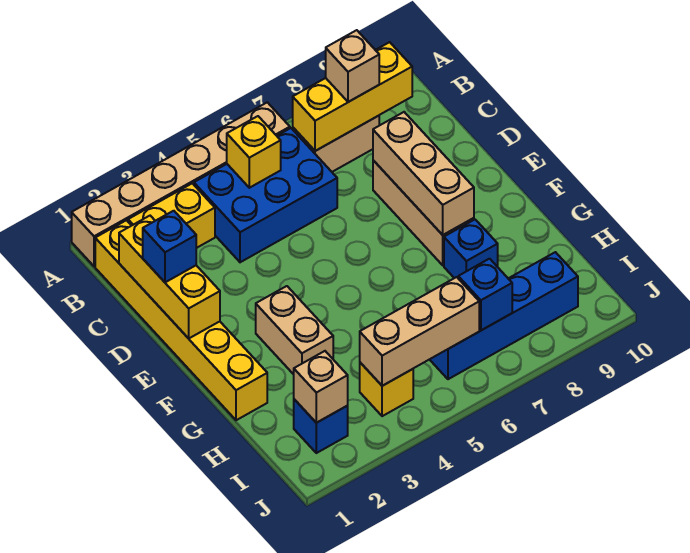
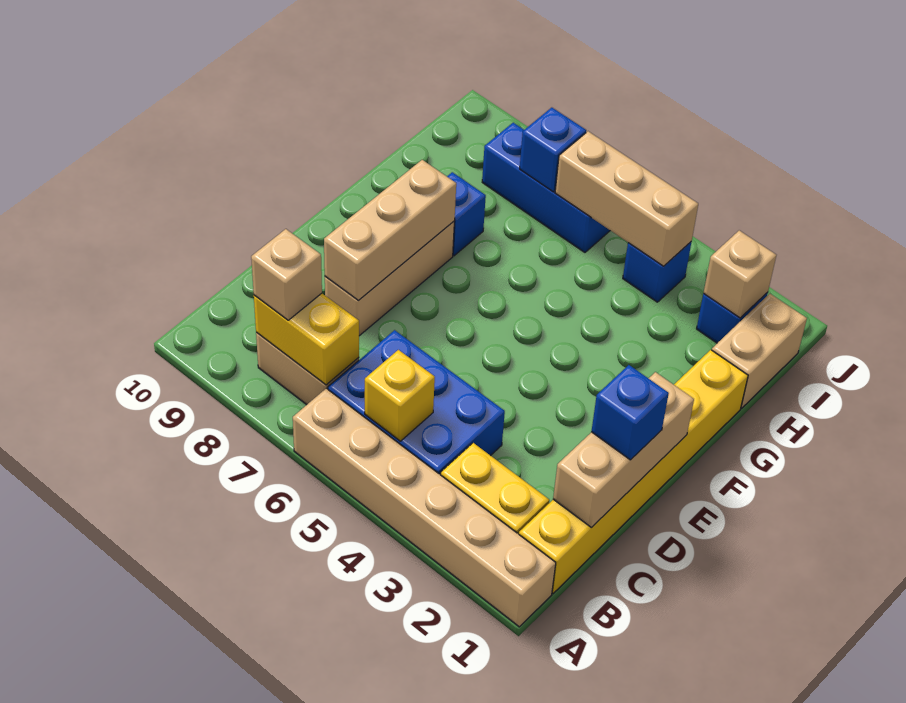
yellow 1x3 brick [293,42,412,151] -> yellow 1x2 brick [254,293,359,385]
yellow 1x3 brick [119,216,220,338] -> tan 1x3 brick [553,372,694,528]
tan 1x2 brick [256,286,333,374] -> tan 1x2 brick moved to [712,294,807,408]
yellow 1x1 brick [360,363,413,416] -> blue 1x1 brick [623,242,691,302]
blue 1x4 brick [430,252,578,379] -> blue 1x3 brick [482,123,610,252]

